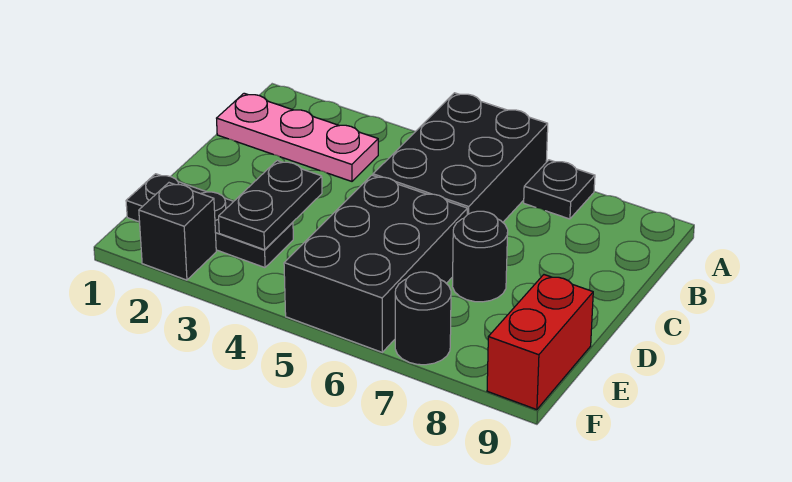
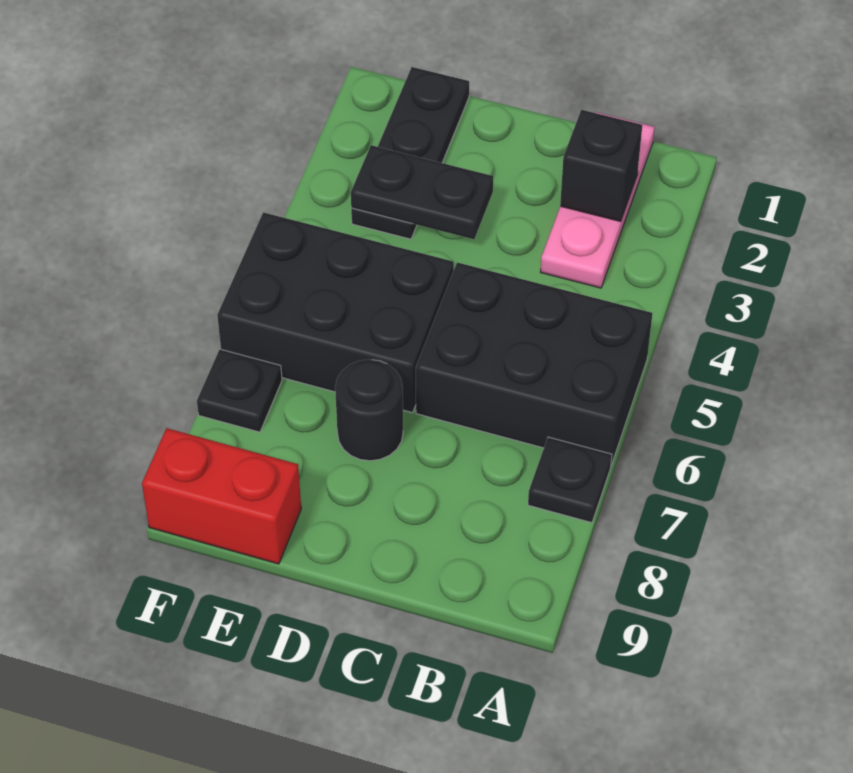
black 1x1 brick [139,183,216,280] -> black 1x1 brick moved to [560,110,642,221]
black 1x1 round brick [395,272,451,365] -> black 1x1 plate [197,349,282,432]

